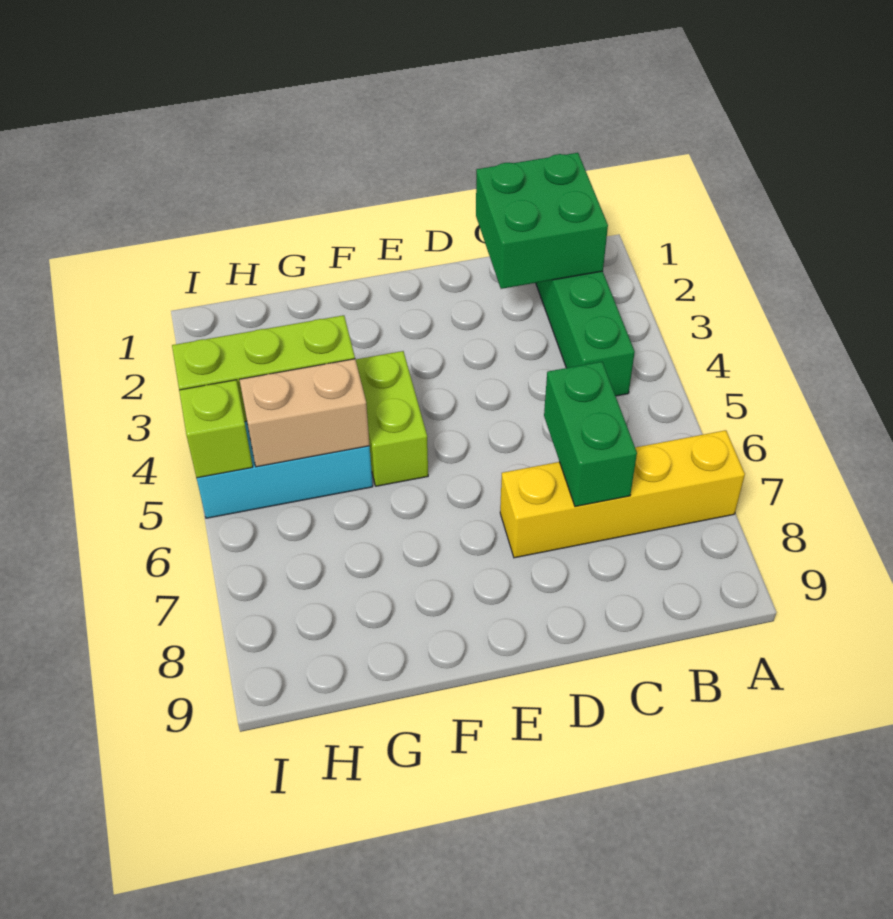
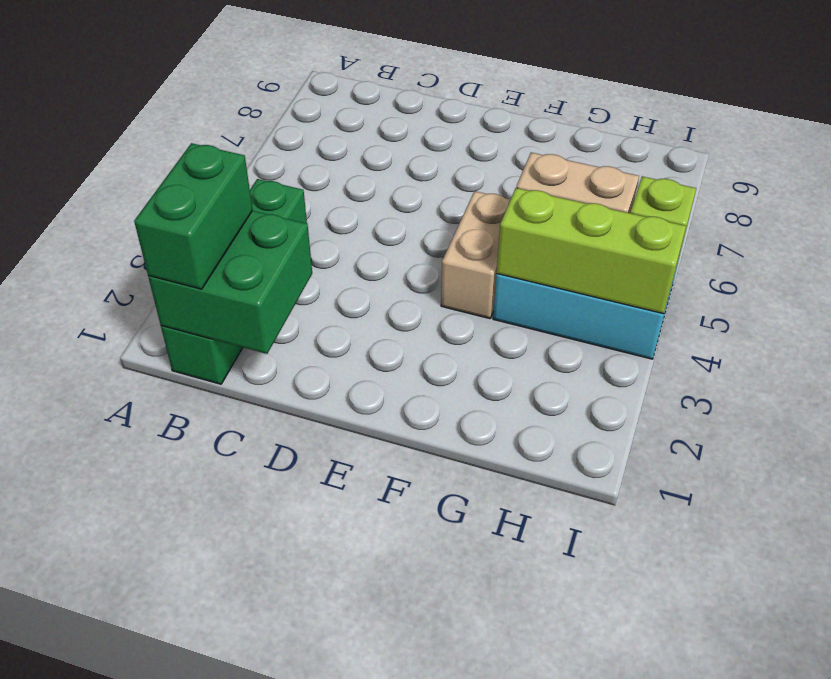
yellow 1x4 brick [500,430,745,558] -> none
green 1x2 brick [544,362,637,507] -> green 1x2 brick moved to [134,143,253,289]
lime 1x2 brick [356,351,428,486] -> tan 1x2 brick [441,191,510,319]

